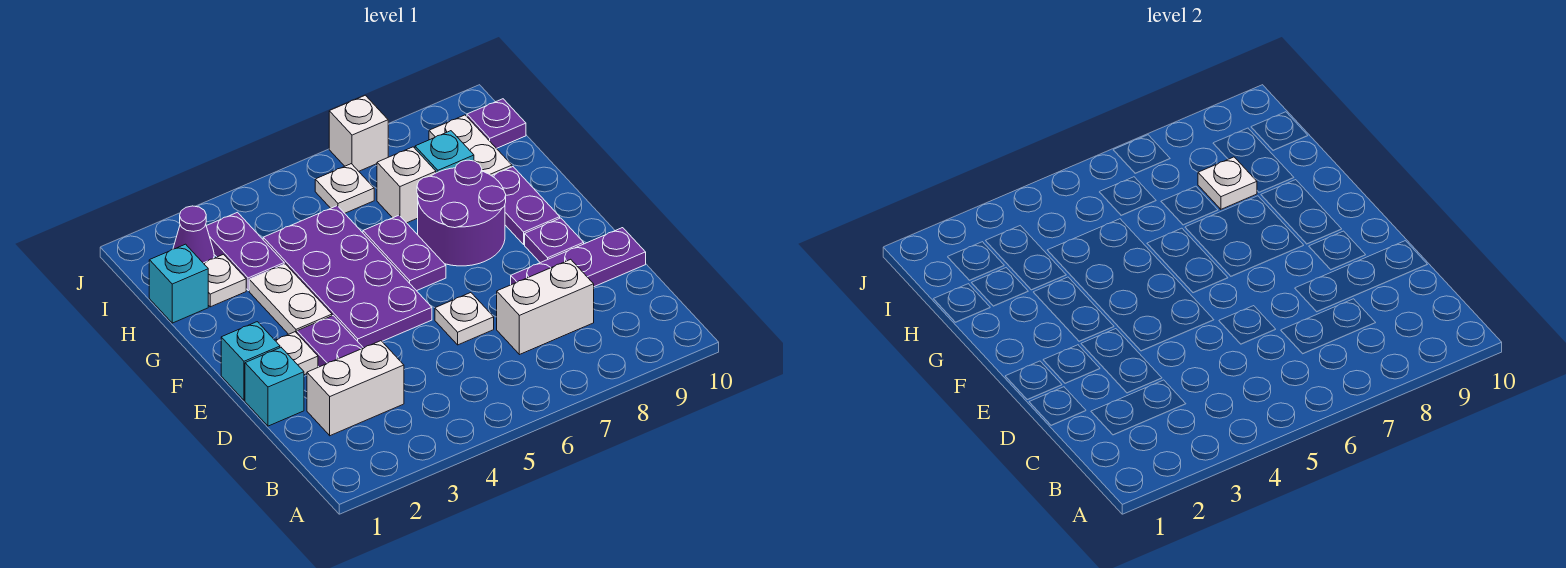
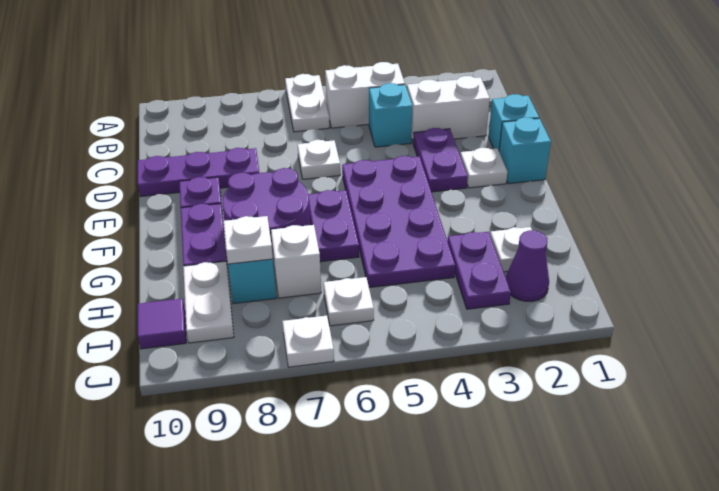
white 1x2 brick [497,259,594,355] -> white 1x2 brick moved to [325,62,405,128]
white 1x2 plate [249,264,332,334] -> white 1x2 plate moved to [285,74,329,132]
cyan 1x1 brick [149,244,208,323] -> cyan 1x1 brick moved to [369,83,412,147]
purple 1x1 plate [467,99,526,149] -> purple 1x1 tile [138,299,186,349]
white 1x1 brick [329,95,388,171] -> white 1x1 plate [282,316,334,367]

